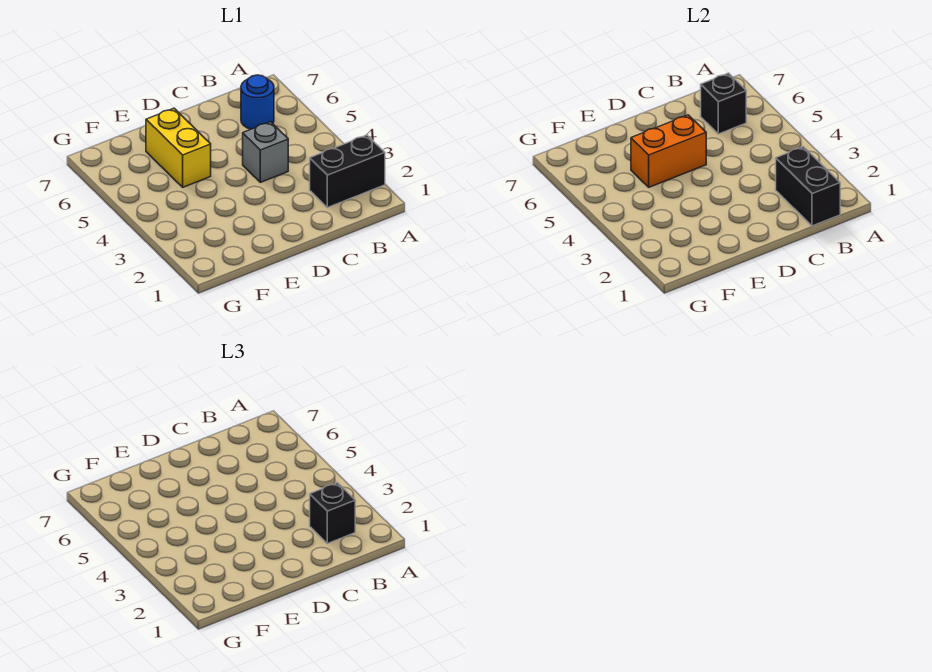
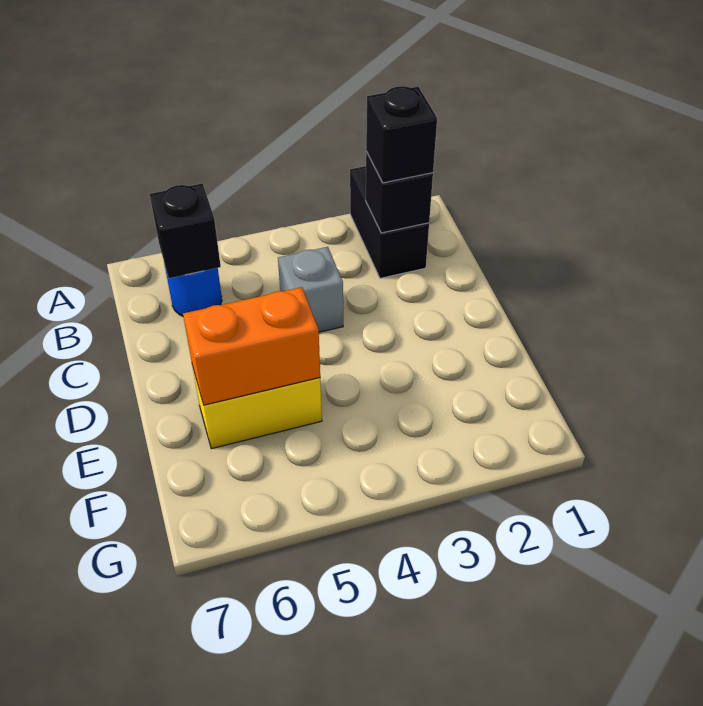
black 1x2 brick [776,147,840,226] -> black 1x1 brick [366,151,433,233]
orange 1x2 brick [631,115,706,187] -> orange 1x2 brick turned to [183,287,320,405]

